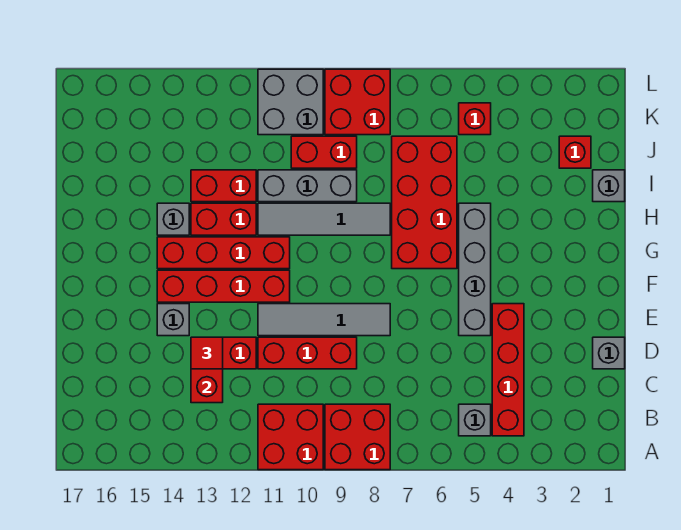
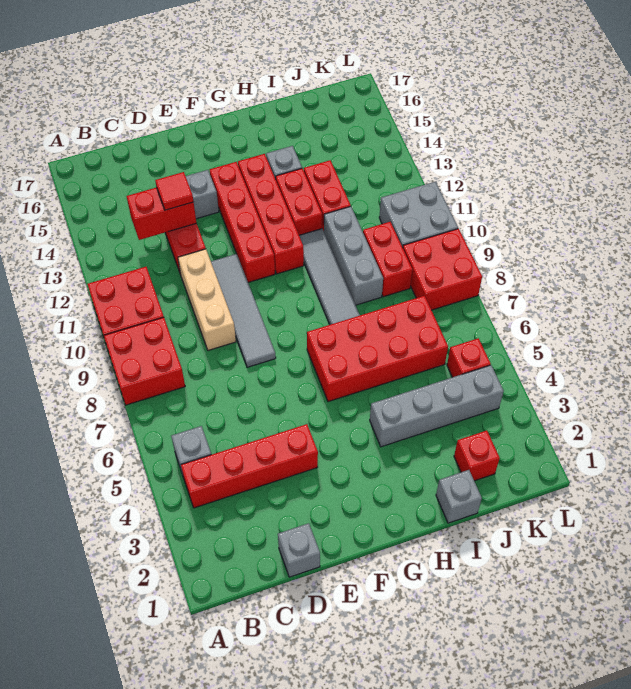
red 1x3 brick [258,337,357,369] -> tan 1x3 brick [178,249,236,350]
grey 1x4 brick [459,203,491,336] -> grey 1x4 brick moved to [370,365,504,447]

